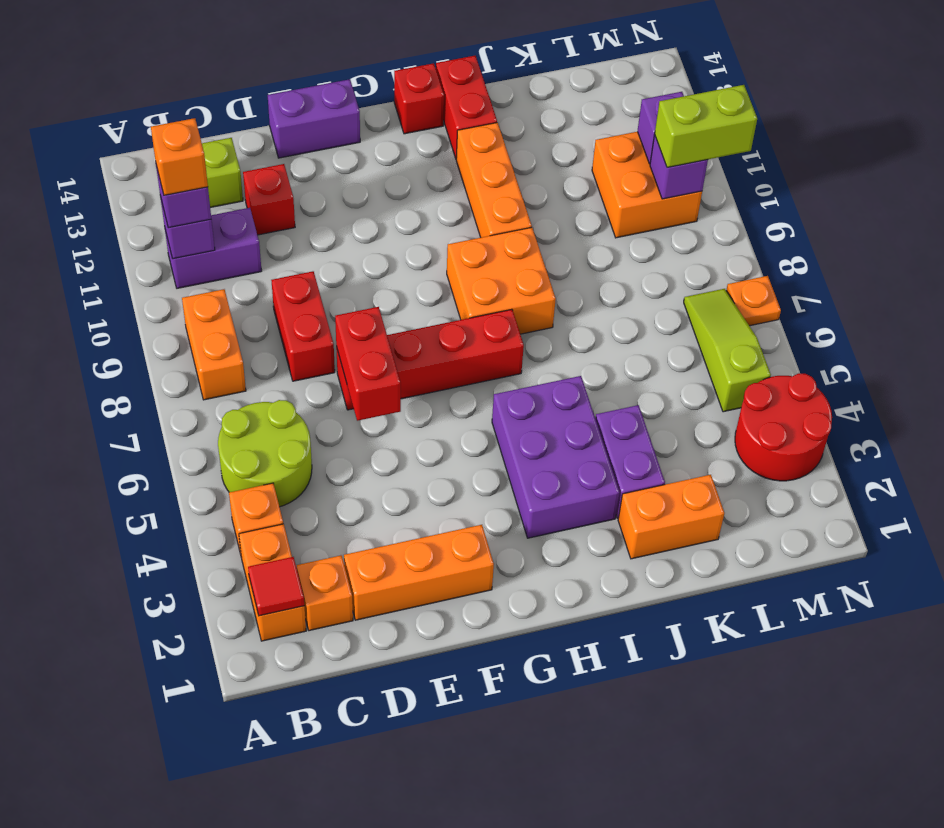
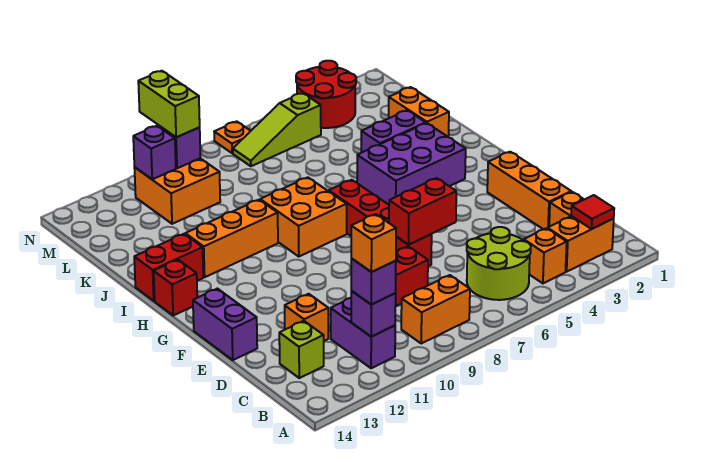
red 1x1 brick [243,164,295,235] -> orange 1x1 brick [285,294,328,341]

